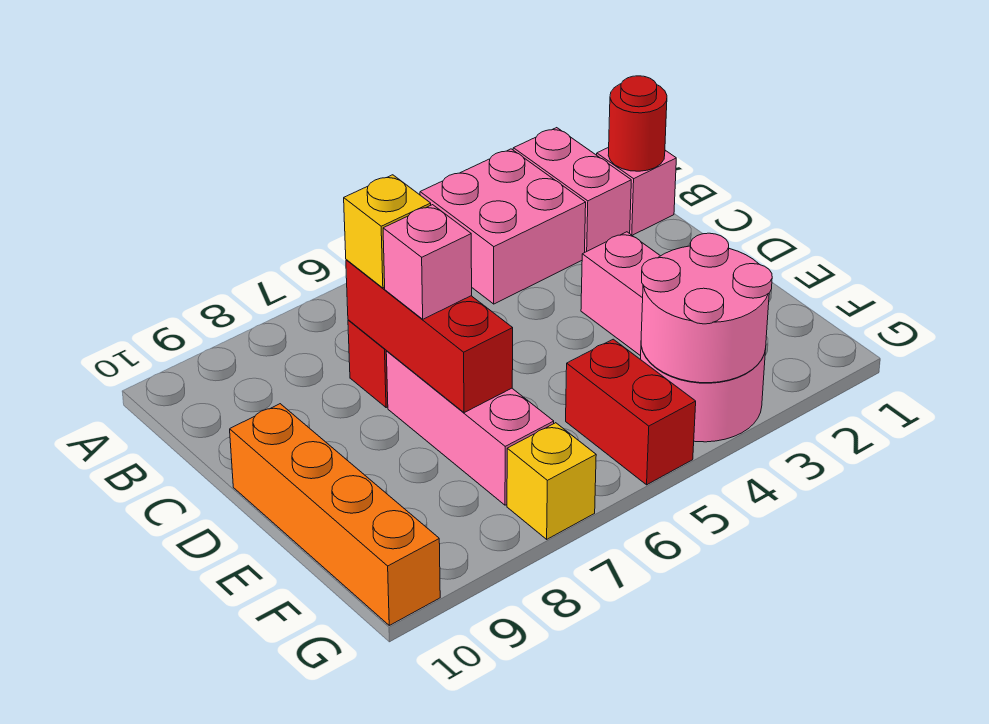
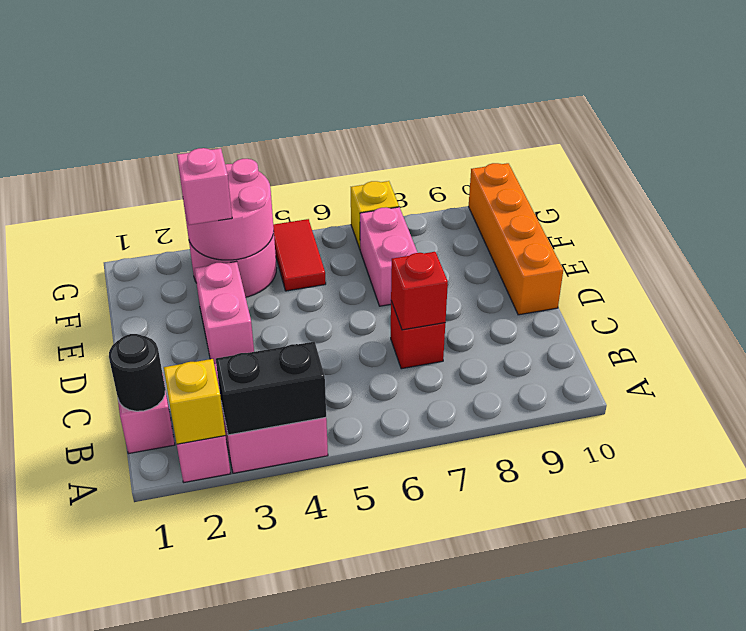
none -> black 1x2 brick [216,342,326,435]
red 1x1 round brick [608,76,667,171] -> black 1x1 round brick [109,334,165,411]
red 1x3 brick [346,260,513,413] -> red 1x1 brick [391,252,448,330]
yellow 1x1 brick [344,175,431,288] -> yellow 1x1 brick moved to [164,359,226,444]
pink 1x3 brick [386,351,554,505] -> pink 1x2 brick [360,207,418,306]
pink 1x1 brick [383,205,472,319] -> pink 1x1 brick moved to [177,148,232,225]
red 1x2 brick [566,339,696,485] -> red 1x2 tile [273,219,326,291]

